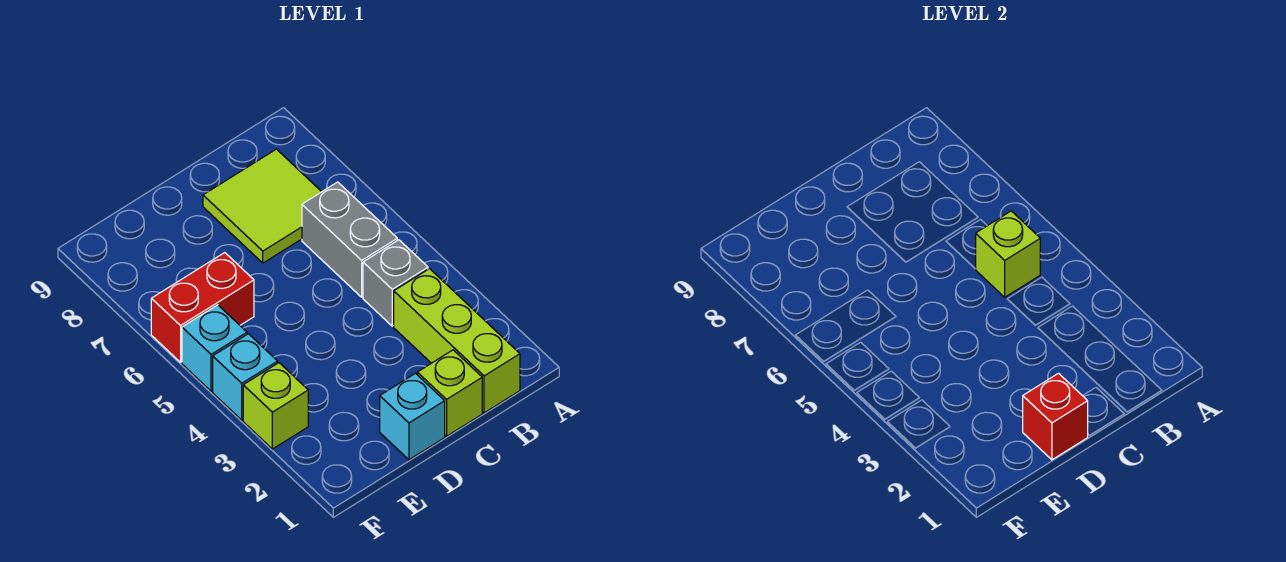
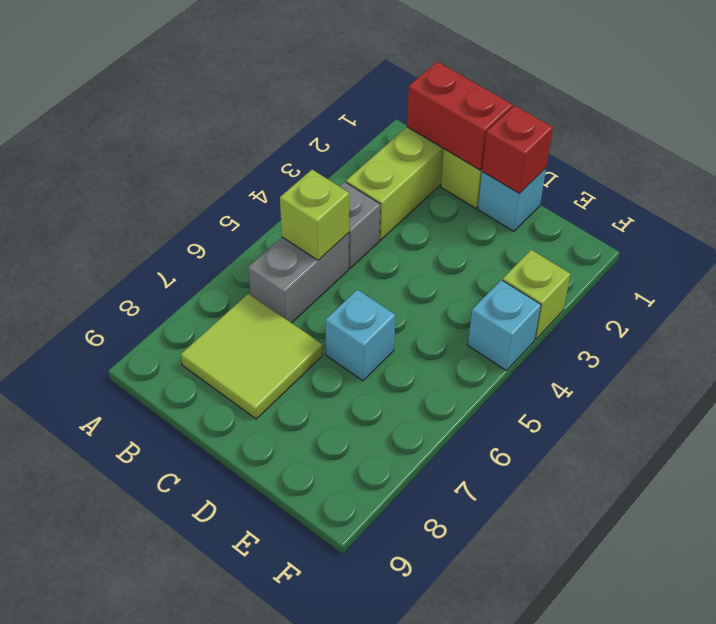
red 1x2 brick [151,253,254,362] -> red 1x2 brick moved to [407,62,513,170]
cyan 1x1 brick [182,305,247,391] -> cyan 1x1 brick moved to [326,290,395,381]

